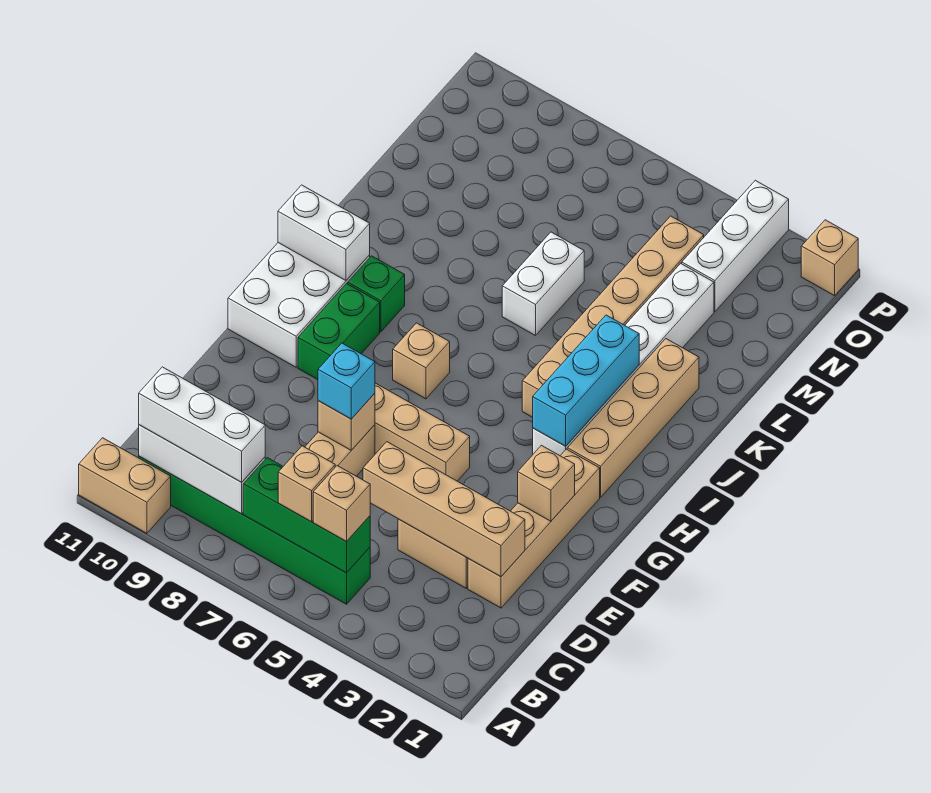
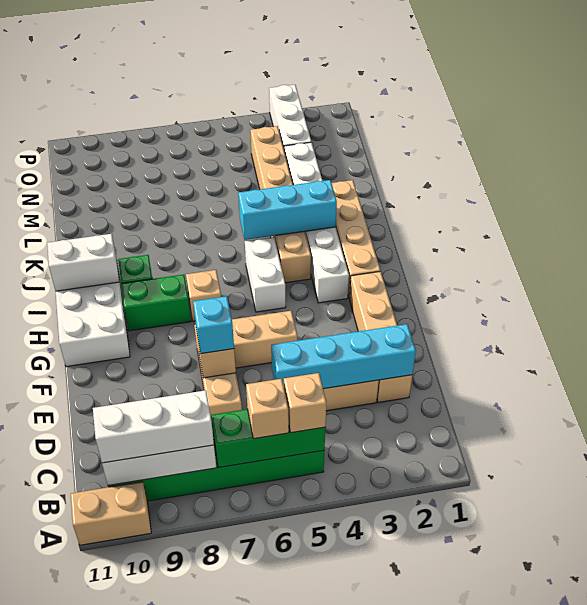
tan 1x4 brick [363,442,525,577] -> cyan 1x4 brick [271,324,416,389]
tan 1x1 brick [518,445,575,521] -> none
green 1x2 brick [298,284,380,380] -> green 1x2 brick turned to [121,274,191,331]
cyan 1x3 brick [533,315,639,446] -> cyan 1x3 brick turned to [238,180,337,240]
white 1x2 brick [502,232,584,336] -> white 1x2 brick moved to [245,237,286,312]
tan 1x1 brick [801,220,858,296] -> none

